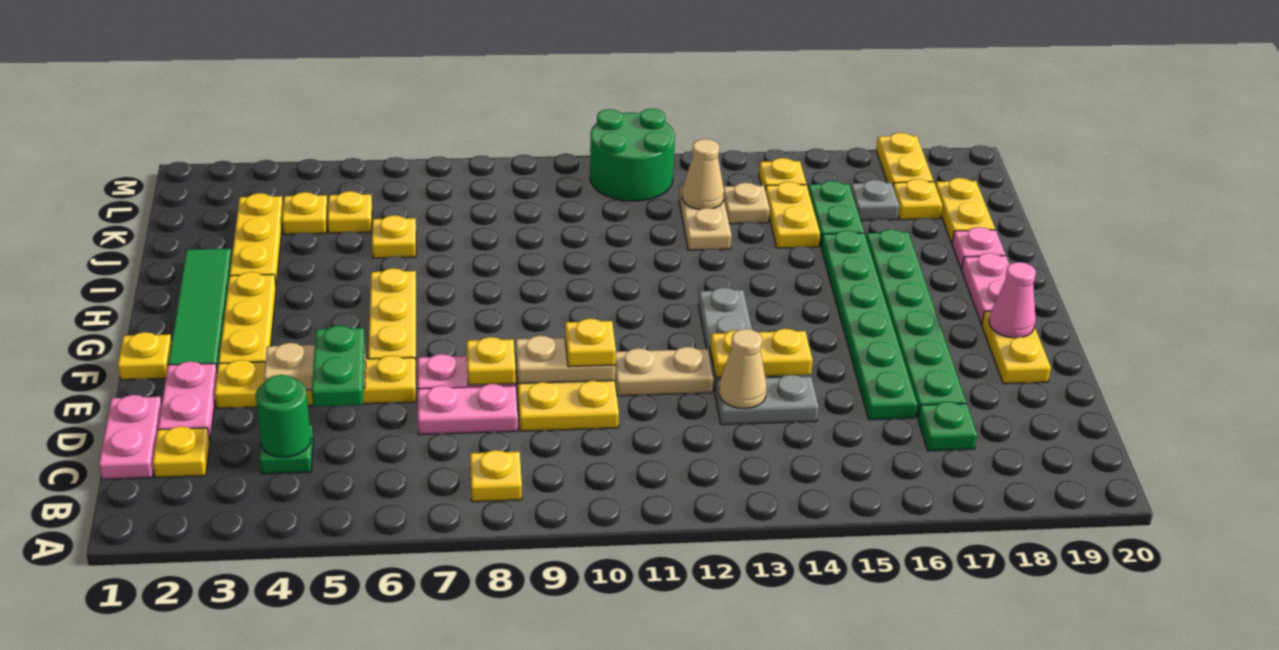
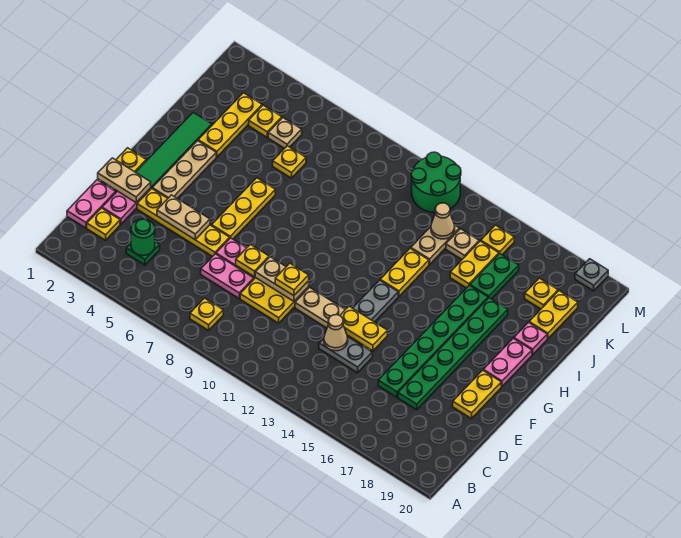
green 1x1 plate [918,402,977,451] -> none
green 1x2 plate [312,326,365,407] -> none
none -> tan 1x2 plate [98,158,151,202]
yellow 1x3 plate [219,272,276,363] -> tan 1x3 plate [152,141,216,199]
pink 1x1 cone [989,262,1036,338] -> none
yellow 1x1 plate [327,191,372,233] -> tan 1x1 plate [268,118,302,148]
grey 1x1 plate [851,180,899,221] -> grey 1x1 plate moved to [575,259,608,291]
yellow 1x2 plate [876,133,933,185] -> yellow 1x2 plate moved to [380,248,429,296]

